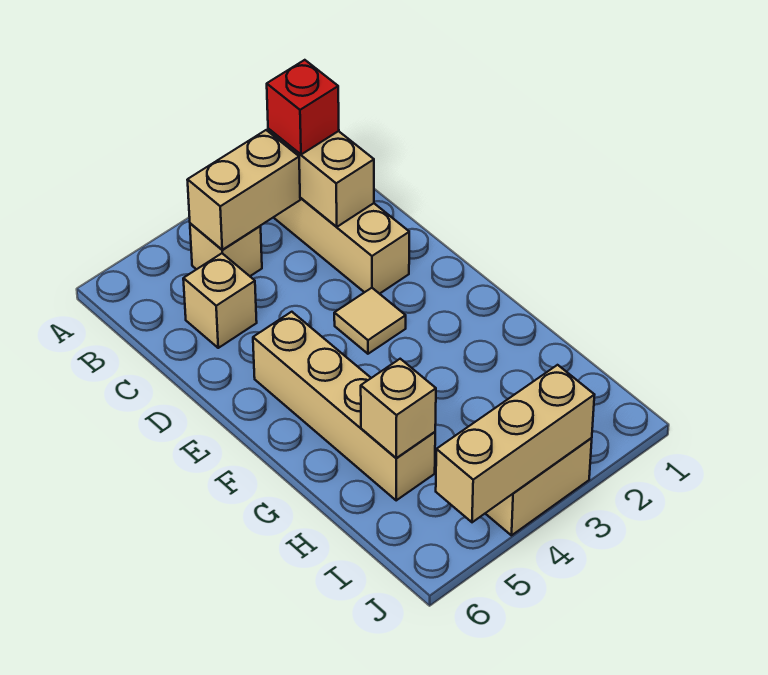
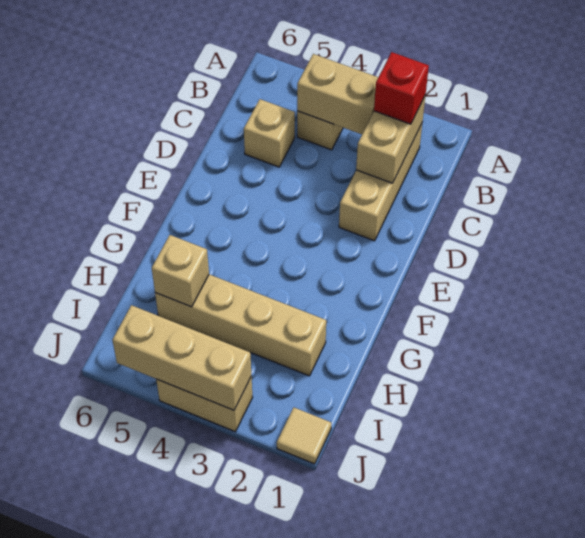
tan 1x1 tile [334,288,406,354] -> tan 1x1 tile moved to [277,408,331,464]
tan 1x4 brick [253,312,435,500] -> tan 1x4 brick turned to [155,274,326,376]

